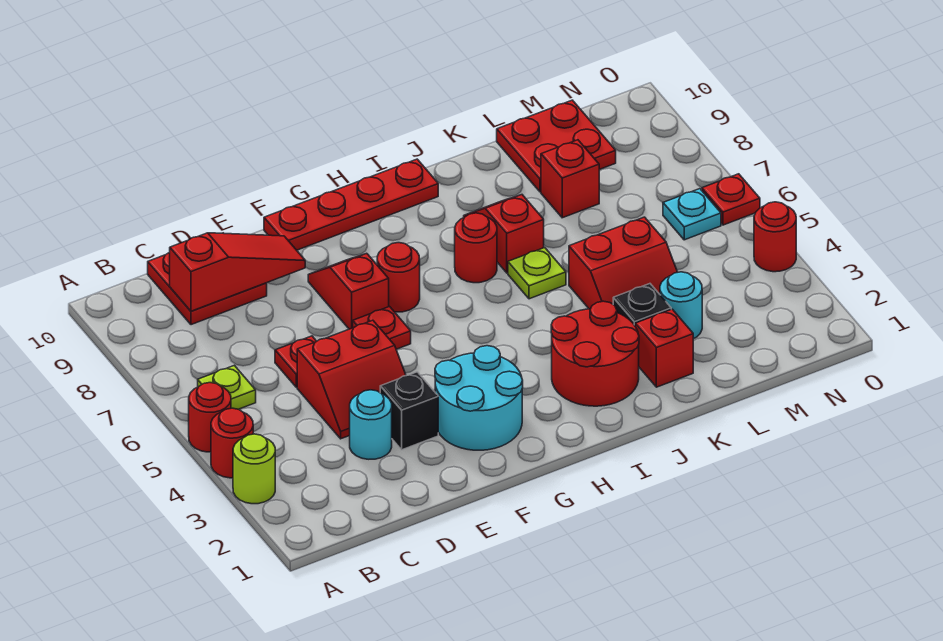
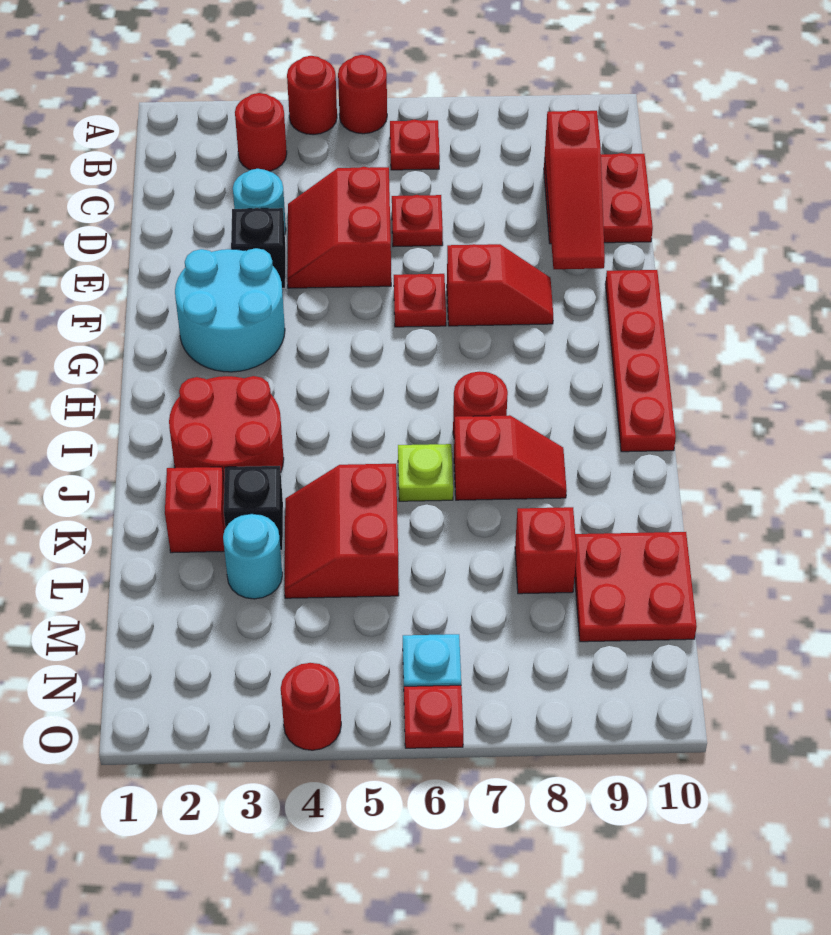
lime 1x1 round brick [233,434,275,504] -> none
lime 1x1 plate [198,365,256,409] -> red 1x1 plate [390,120,440,170]
red 1x1 round brick [377,243,420,312] -> red 1x1 round brick moved to [235,93,287,171]

